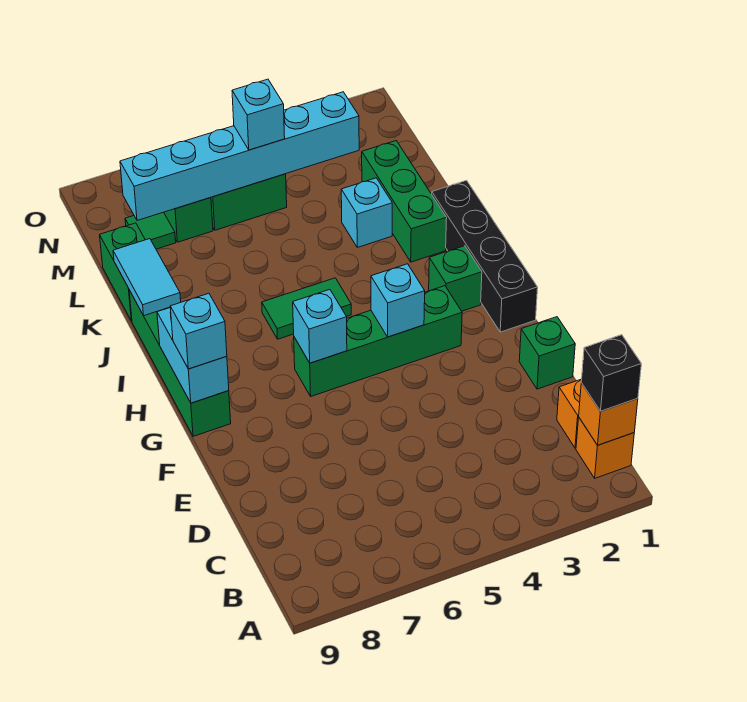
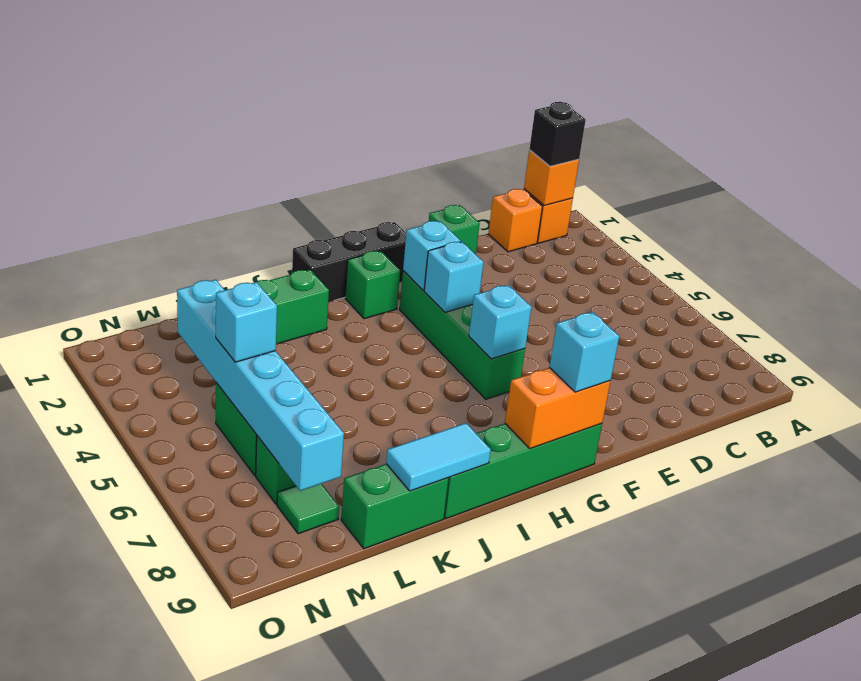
black 1x4 brick [432,181,538,332] -> black 1x3 brick [292,222,406,302]
cyan 1x2 brick [157,308,229,403] -> orange 1x2 brick [505,368,611,448]
green 1x2 tile [262,278,351,339] -> none
cyan 1x1 brick [341,178,392,247] -> cyan 1x1 brick moved to [403,221,461,290]

